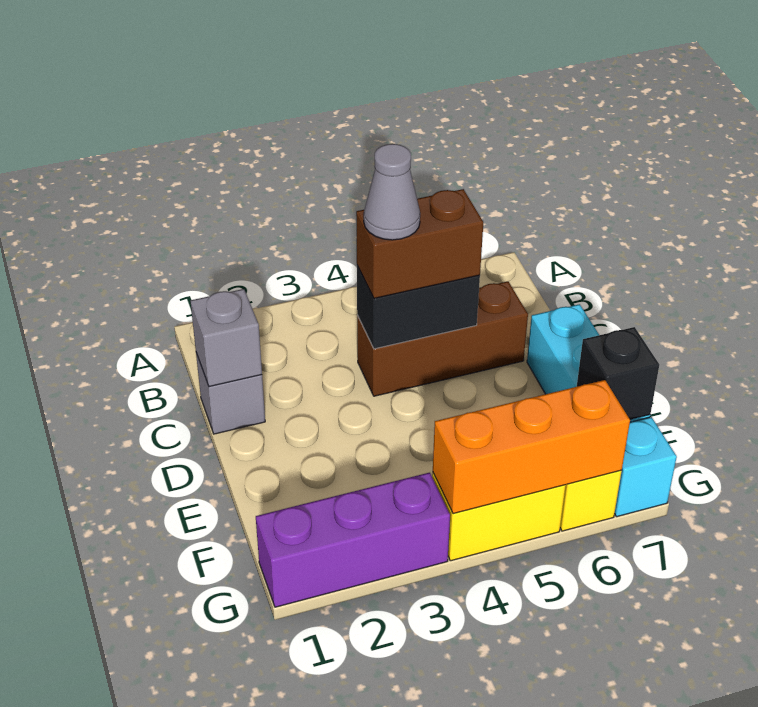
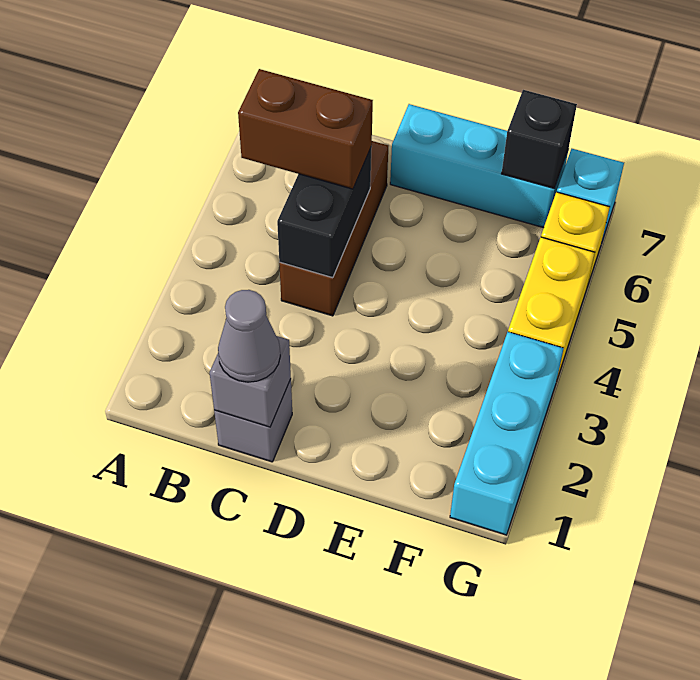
brown 1x2 brick [356,189,483,298] -> brown 1x2 brick turned to [238,69,373,189]
grey 1x1 cone [364,144,420,240] -> grey 1x1 cone moved to [218,290,280,382]
purple 1x3 brick [256,473,450,607] -> cyan 1x3 brick [450,332,564,535]
orange 1x3 brick [433,380,630,514] -> none

